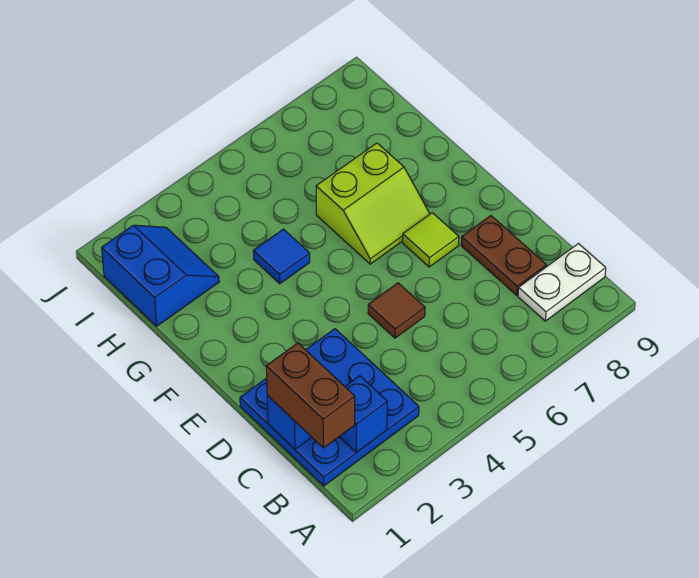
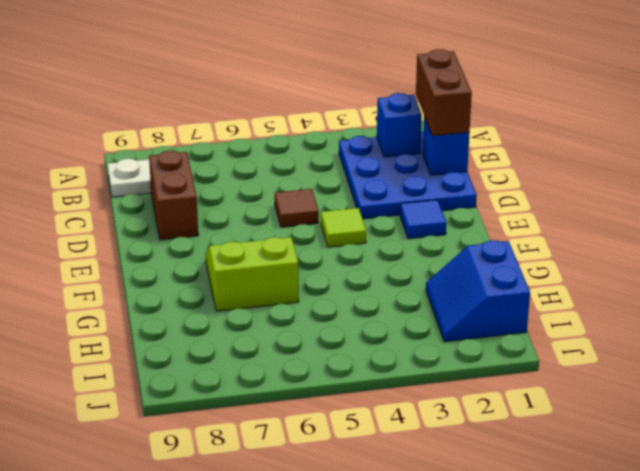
brown 1x2 plate [461,216,546,295] -> brown 1x2 brick [149,151,198,240]
lime 1x1 tile [403,213,459,267] -> lime 1x1 tile moved to [321,208,366,247]
blue 1x1 tile [254,229,310,284] -> blue 1x1 tile moved to [400,200,446,239]

